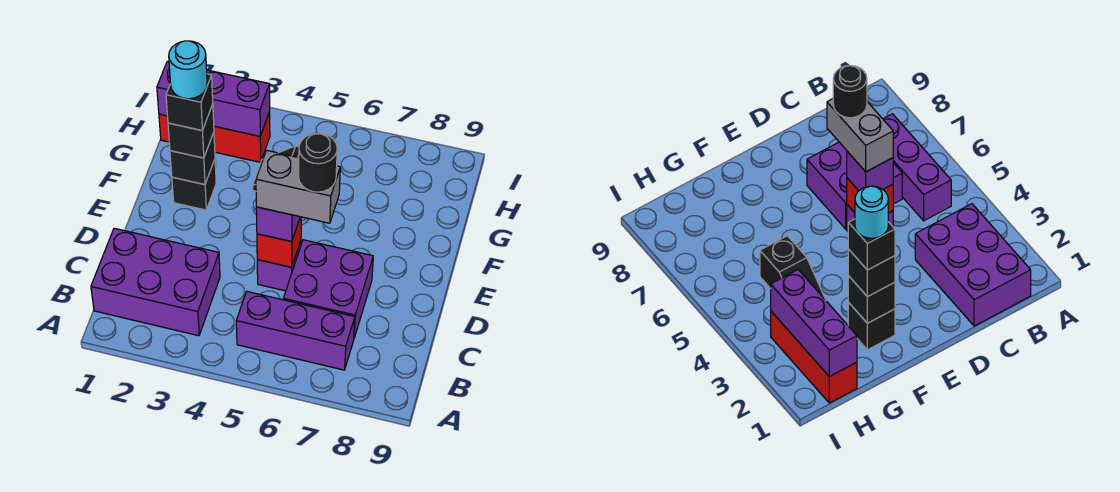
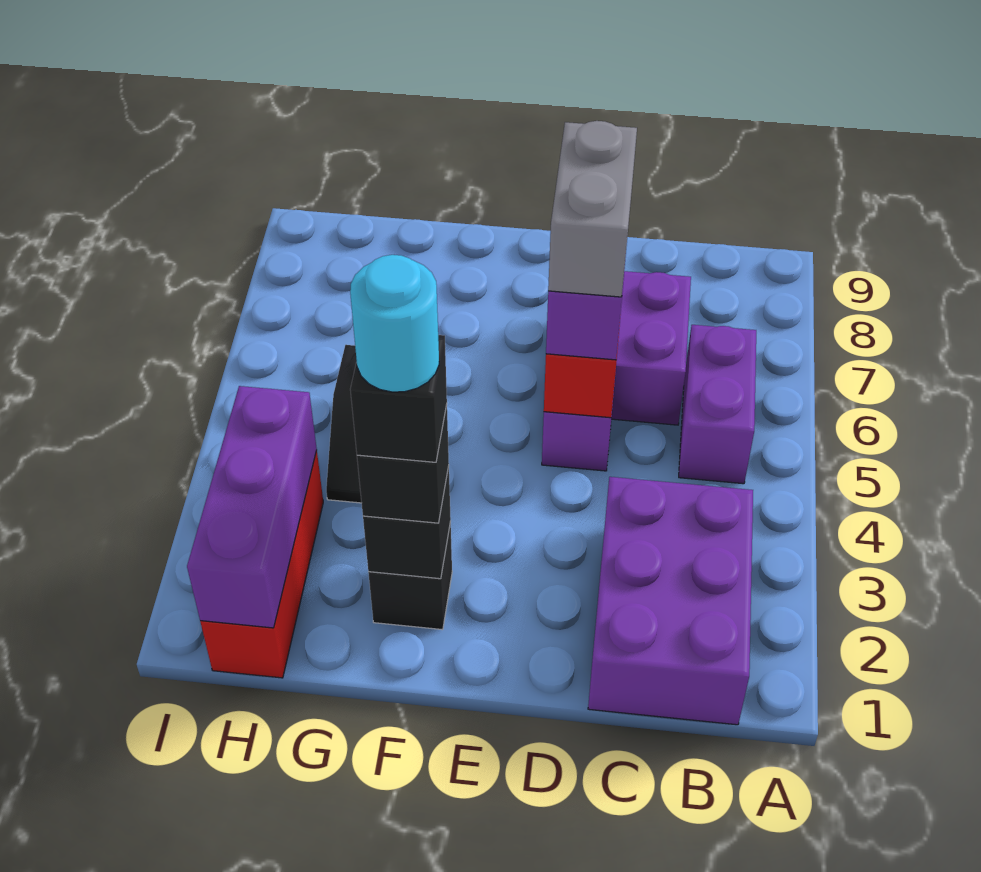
purple 1x3 brick [236,292,355,370] -> purple 1x2 brick [679,325,756,484]
black 1x1 round brick [299,133,337,192] -> none

